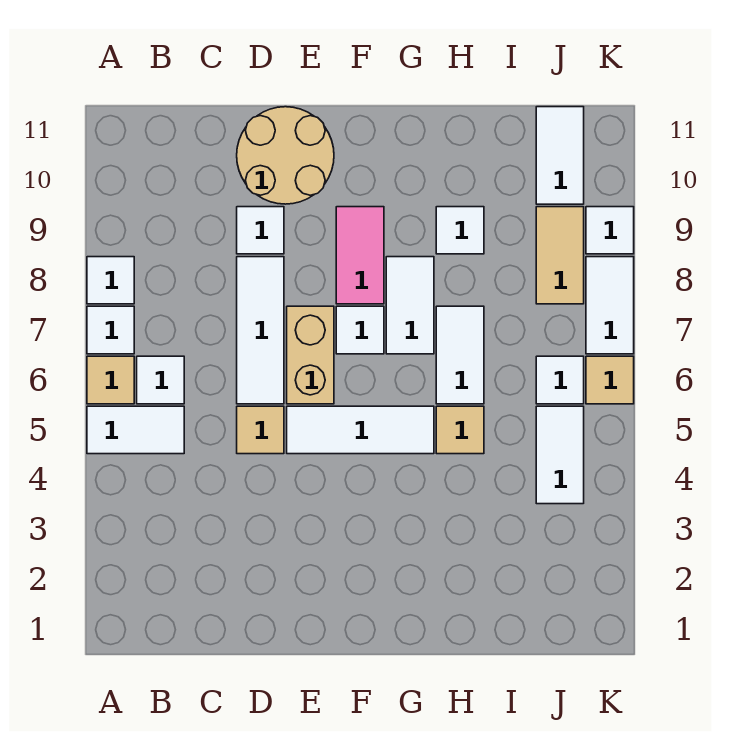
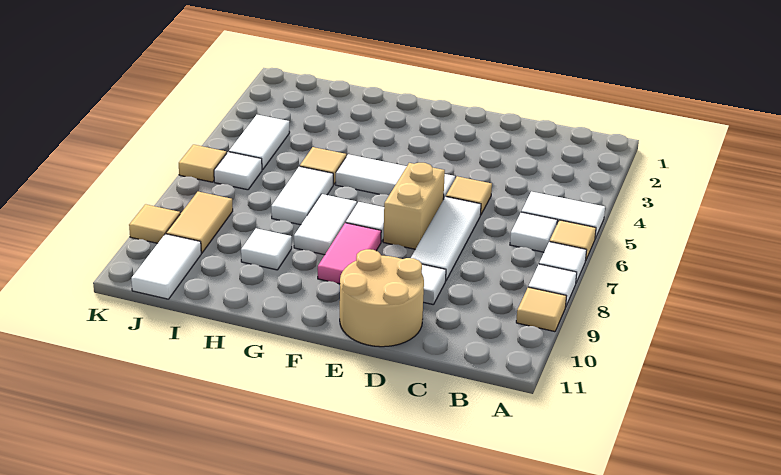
none -> tan 1x1 tile [516,287,566,332]
white 1x2 tile [586,257,634,354] -> none
white 1x1 tile [586,207,634,254] -> tan 1x1 tile [129,204,180,243]

